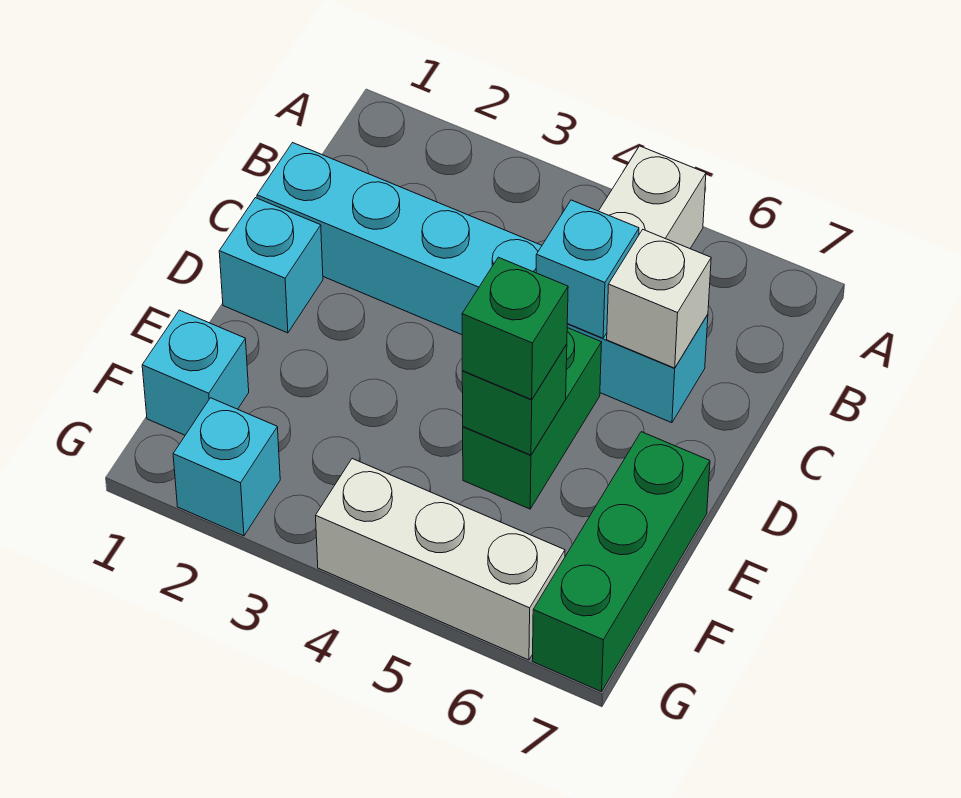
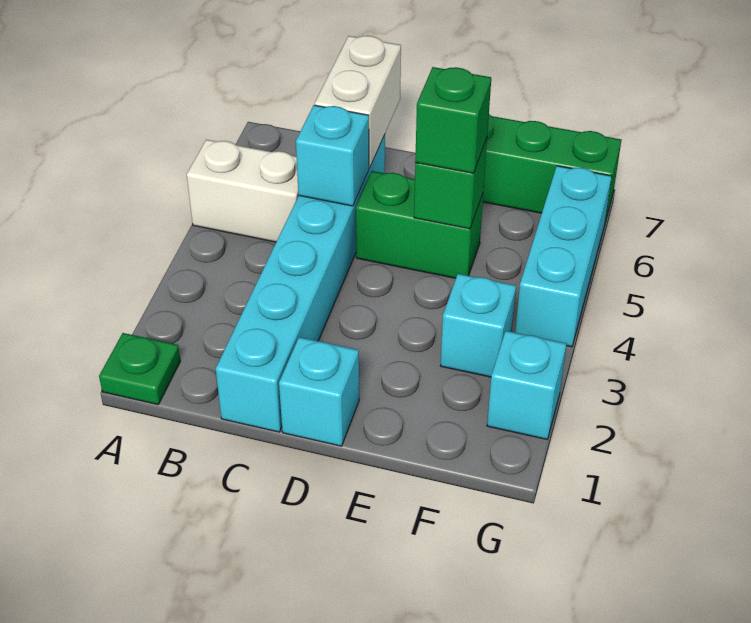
none -> green 1x1 plate [99,333,180,405]
white 1x1 brick [607,230,711,368] -> white 1x2 brick [315,36,401,168]
cyan 1x1 brick [142,310,249,435] -> cyan 1x1 brick moved to [440,274,516,377]
white 1x3 brick [316,459,565,660] -> cyan 1x3 brick [515,166,612,347]

